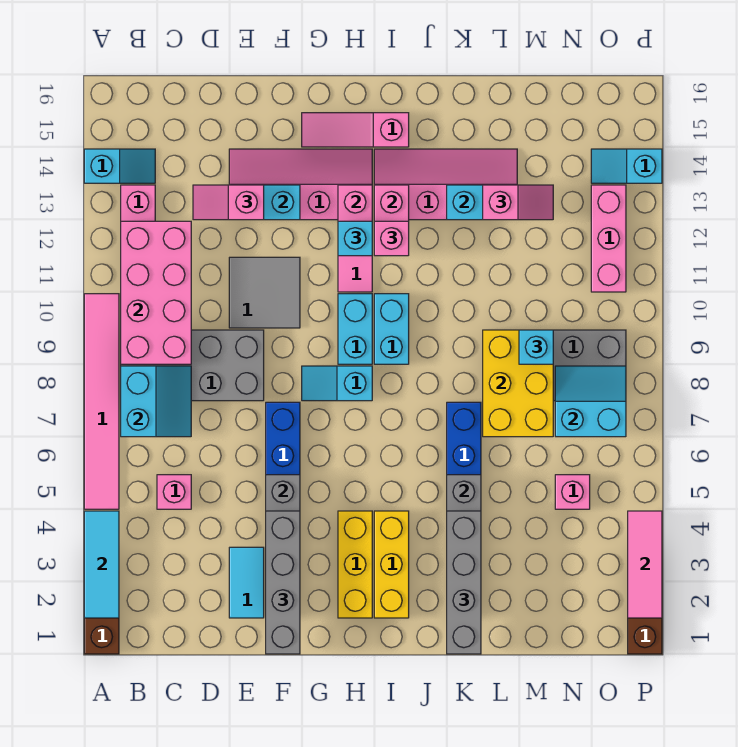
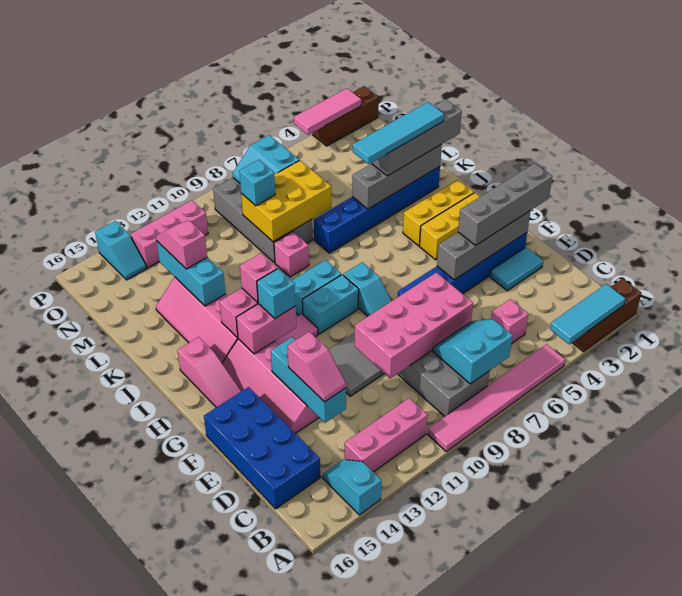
pink 2x4 brick [121,221,191,364] -> pink 2x4 brick moved to [354,273,473,378]
none -> blue 2x4 brick [204,387,320,509]
none -> cyan 1x4 tile [353,102,444,164]
pink 1x1 brick [555,475,590,509] -> pink 1x1 brick moved to [274,232,309,277]

